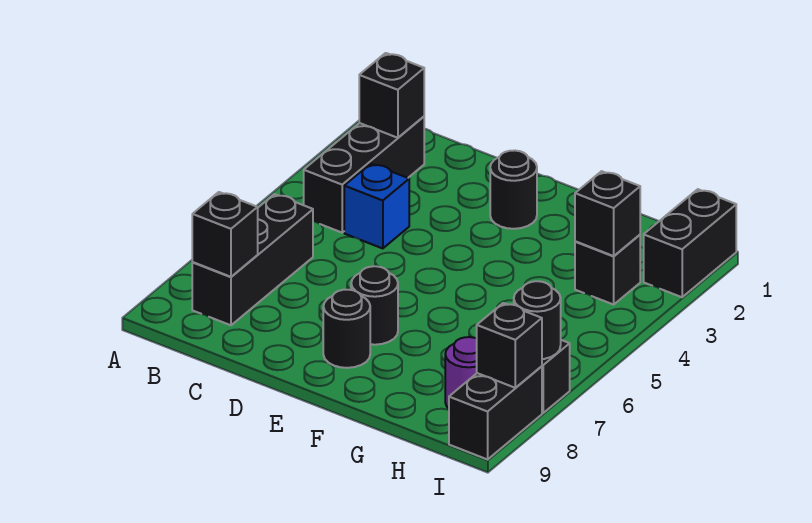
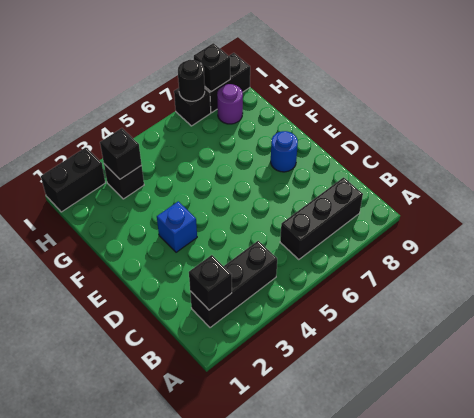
black 1x1 brick [192,192,258,277] -> none
blue 1x1 brick [344,164,409,249] -> blue 1x1 brick moved to [157,201,197,252]
black 1x1 round brick [490,150,537,229] -> none
black 1x1 round brick [351,266,398,345] -> none
black 1x1 round brick [323,290,370,368] -> blue 1x1 round brick [271,131,298,172]

